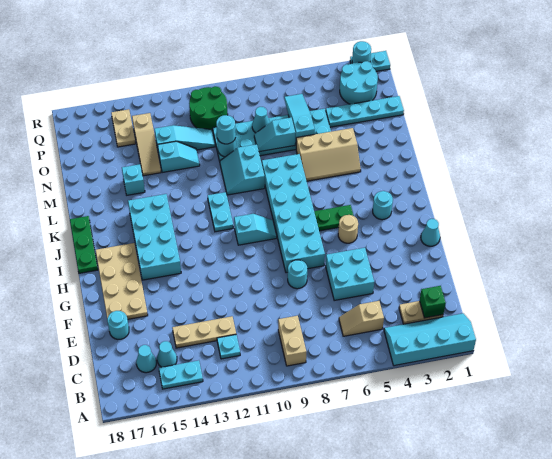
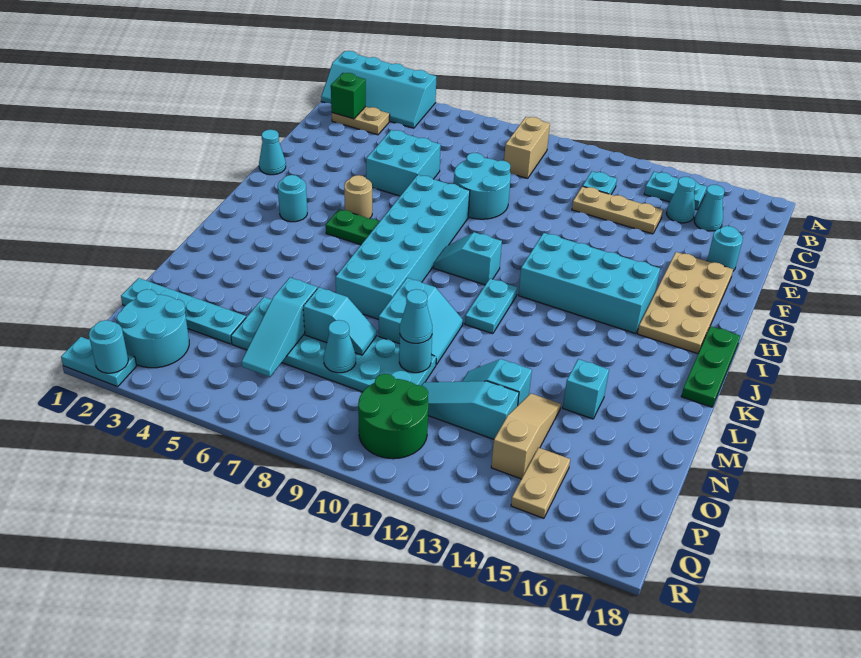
tan 1x2 slope [339,301,384,336] -> none
cyan 1x1 round brick [288,260,307,289] -> cyan 2x2 round brick [454,153,511,219]
cyan 2x4 brick [128,194,181,280] -> cyan 2x4 brick turned to [518,233,660,334]
tan 2x3 slope [296,128,361,181] -> none
cyan 1x1 round brick [216,115,236,144] -> cyan 1x1 cone [400,289,432,343]

